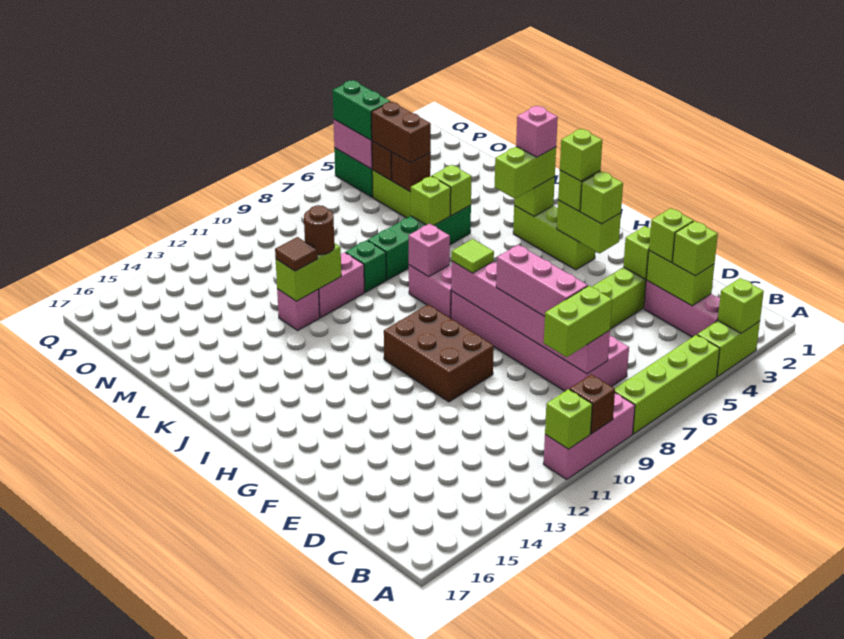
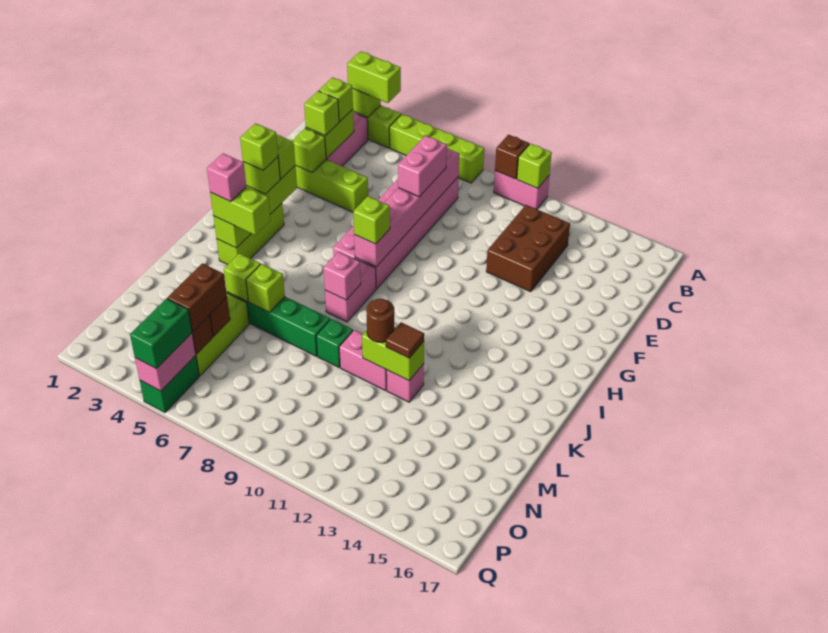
pink 1x3 brick [543,393,635,479] -> pink 1x2 brick [494,171,550,209]
lime 1x2 brick [544,286,612,357] -> lime 1x2 brick moved to [347,51,401,103]
pink 1x3 brick [496,245,588,317] -> pink 1x2 brick [398,136,447,197]
brown 2x3 brick [384,305,494,402] -> brown 2x3 brick moved to [486,205,570,292]
lime 1x1 tile [452,239,494,273] -> lime 1x1 brick [353,196,390,244]

